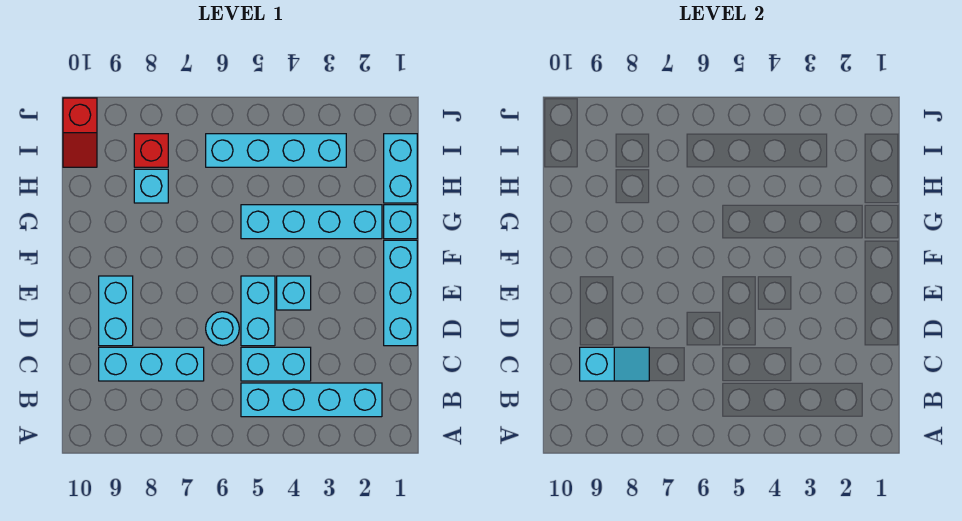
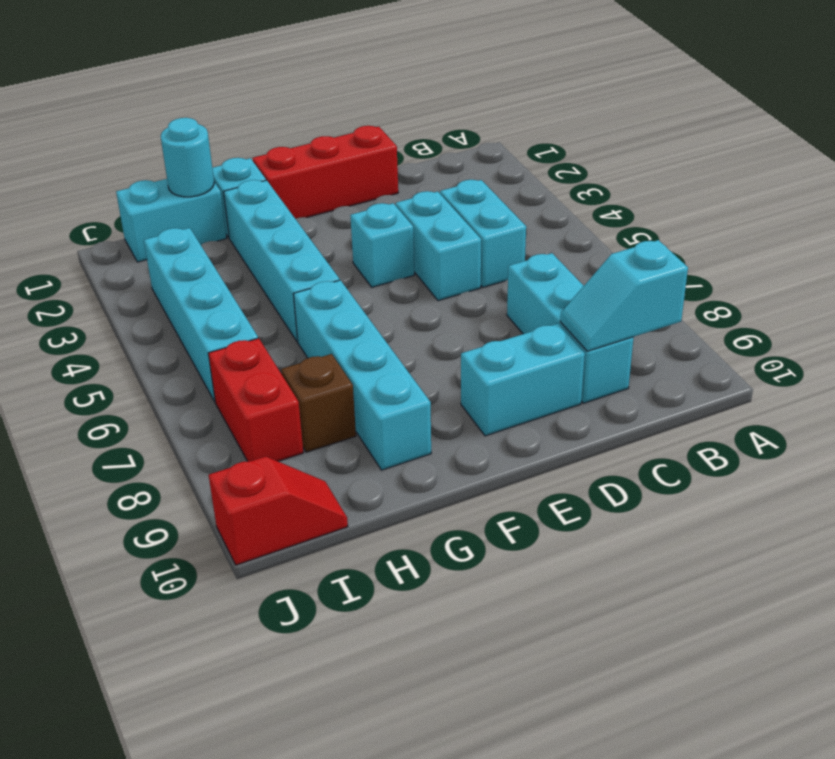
cyan 1x4 brick [241,383,382,417] -> cyan 1x4 brick moved to [294,280,431,470]
cyan 1x2 slope [580,347,649,381] -> cyan 1x2 slope turned to [560,240,688,351]
cyan 1x3 brick [384,240,417,346] -> red 1x3 brick [253,126,398,219]
cyan 1x2 brick [241,276,275,346] -> cyan 1x2 brick turned to [396,191,481,301]
cyan 1x1 round brick [206,312,239,345] -> cyan 1x1 round brick moved to [161,118,214,197]
cyan 1x1 brick [134,169,168,203] -> brown 1x1 brick [281,354,356,452]
red 1x1 brick [134,134,168,167] -> red 1x2 brick [208,338,303,462]

